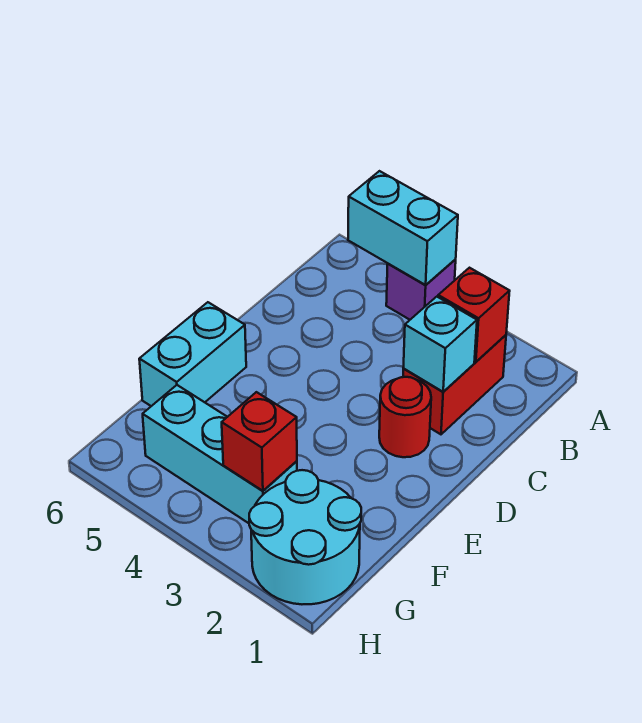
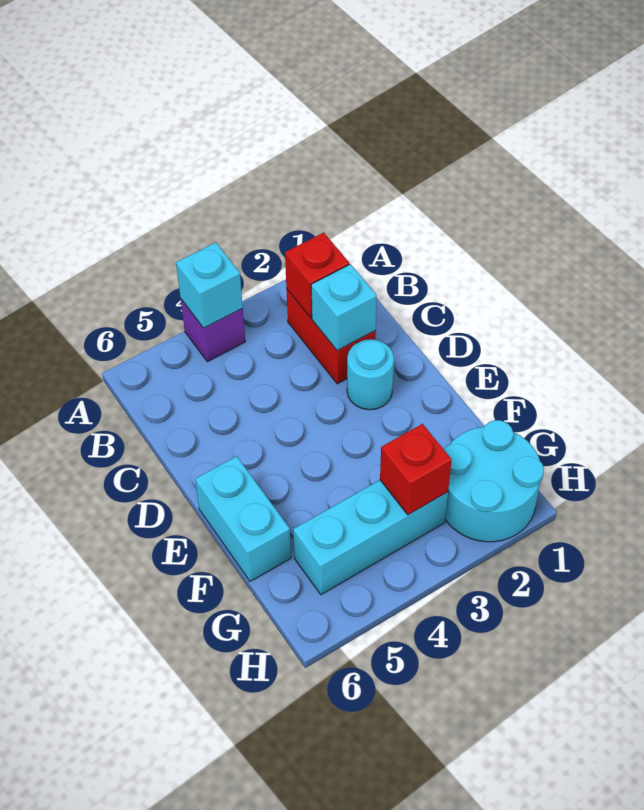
cyan 1x2 brick [348,171,458,285] -> cyan 1x1 brick [176,242,243,328]
red 1x1 round brick [379,377,431,457] -> cyan 1x1 round brick [347,339,394,410]

